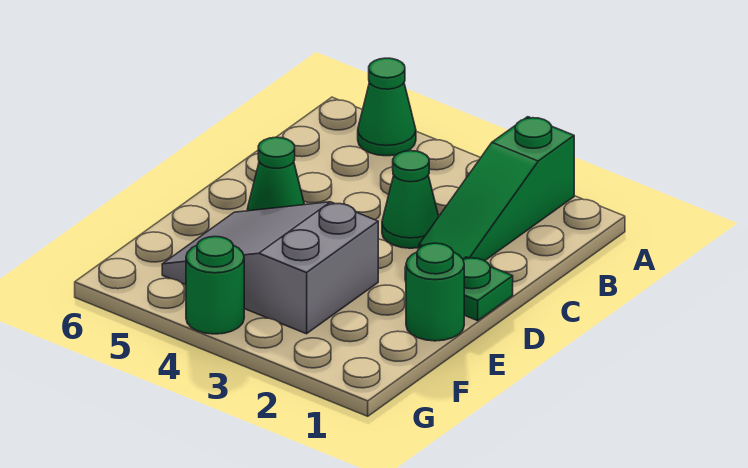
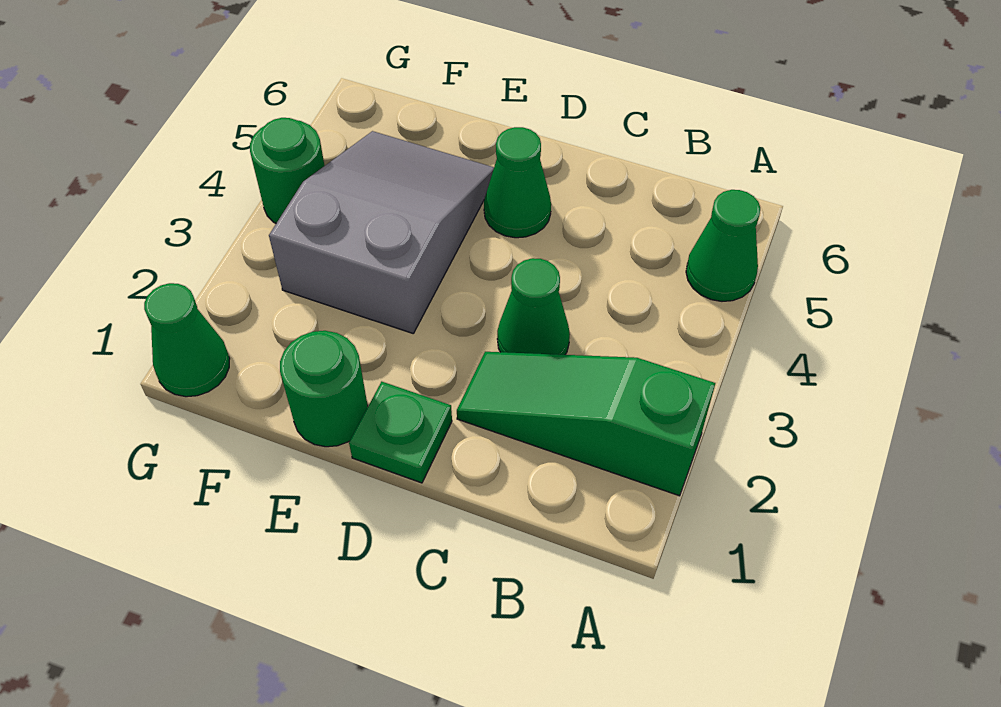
none -> green 1x1 cone [144,283,230,397]

